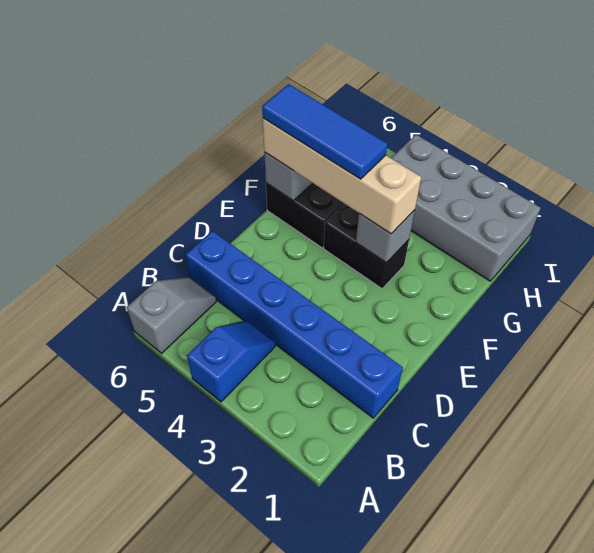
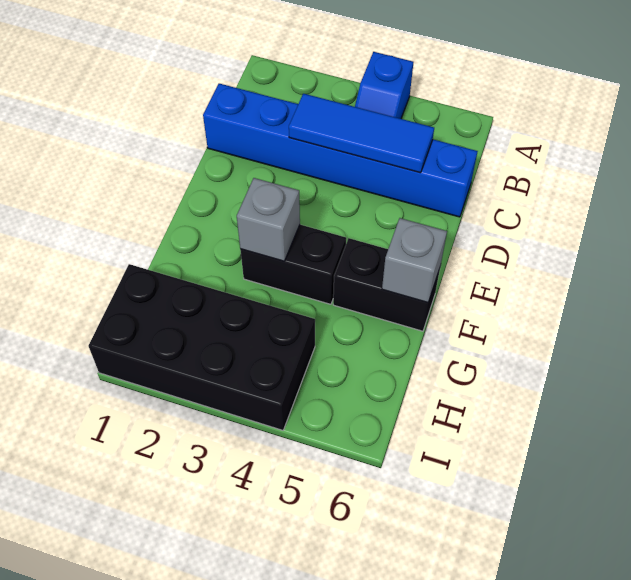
grey 1x2 slope [127,277,216,353] -> none
tan 1x4 brick [263,118,421,234] -> none
blue 1x3 tile [262,84,387,179] -> blue 1x3 tile moved to [289,94,434,173]
grey 2x4 brick [391,135,540,281] -> black 2x4 brick [88,264,315,430]

